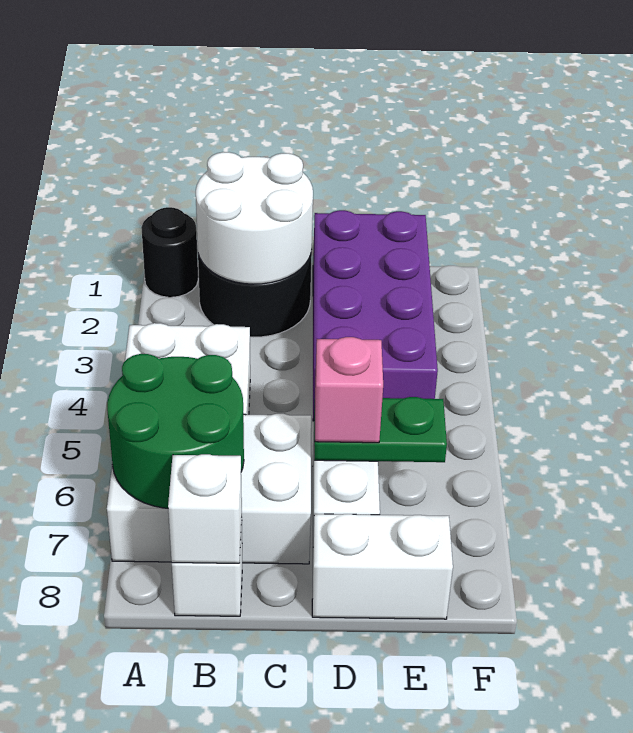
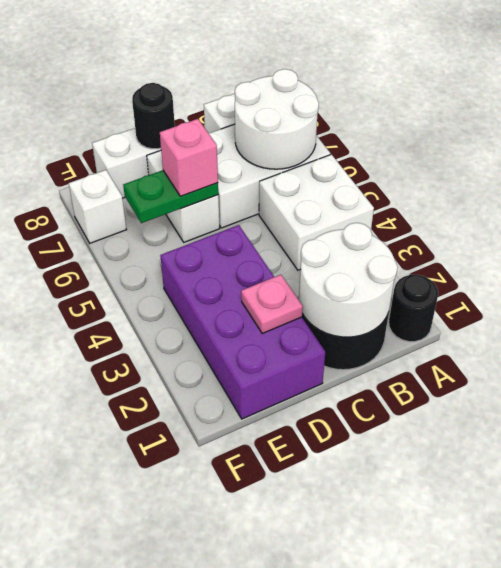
green 2x2 round brick [107,354,244,508] -> white 2x2 round brick [235,69,319,169]
white 1x1 brick [168,454,242,563] -> white 1x1 brick moved to [69,170,126,243]
none -> pink 1x1 plate [241,275,303,333]
none -> black 1x1 round brick [132,83,175,149]

